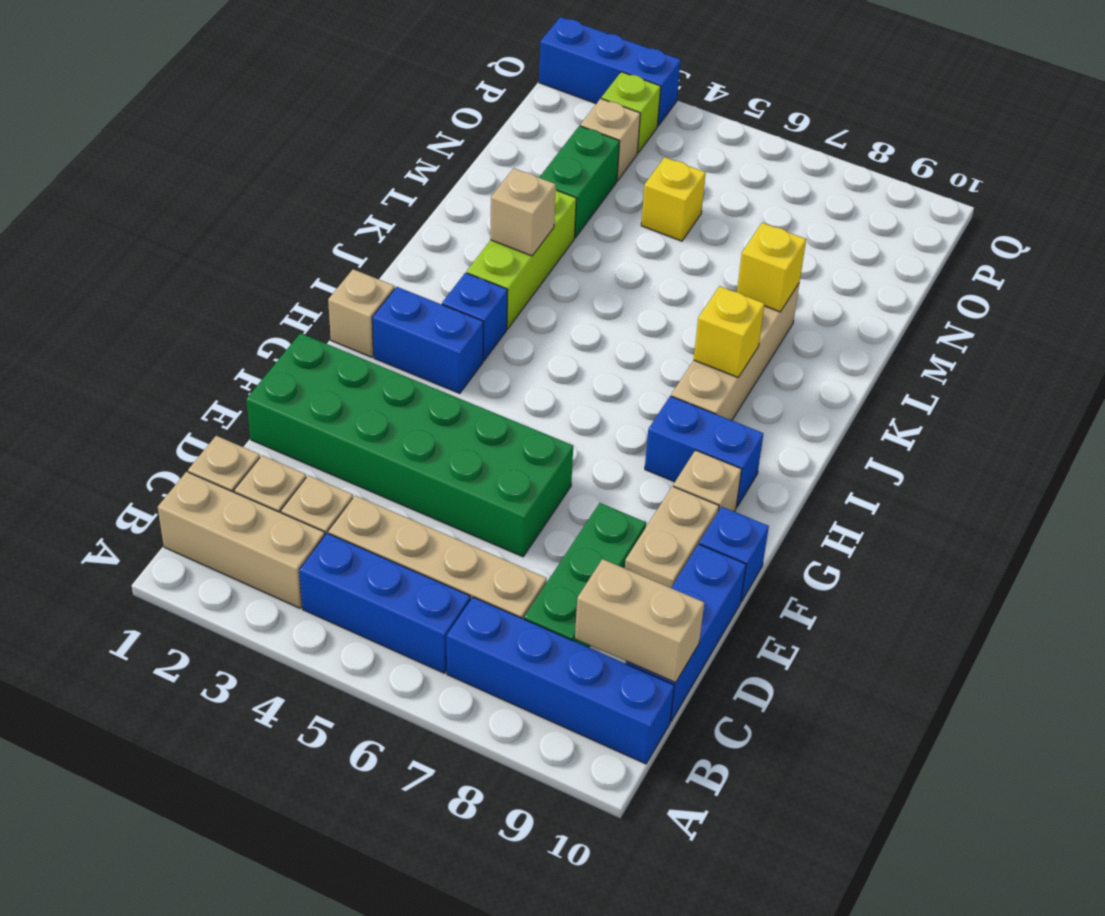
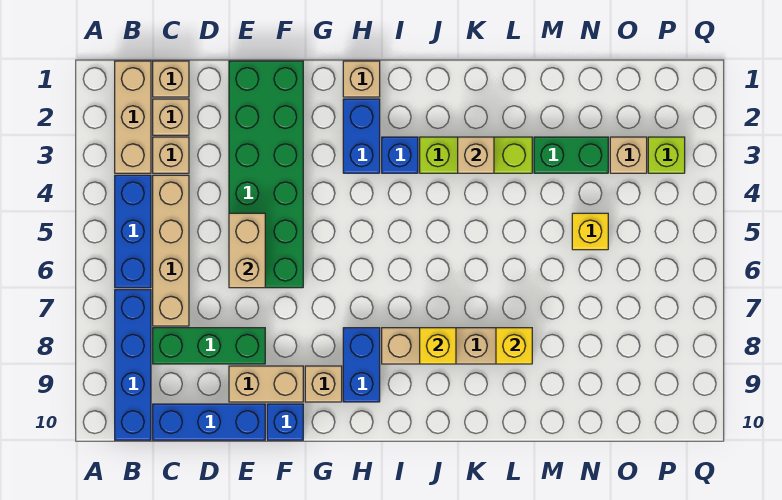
tan 1x2 brick [575,559,704,682] -> tan 1x2 brick moved to [229,213,265,288]
blue 1x3 brick [539,17,681,126] -> none

